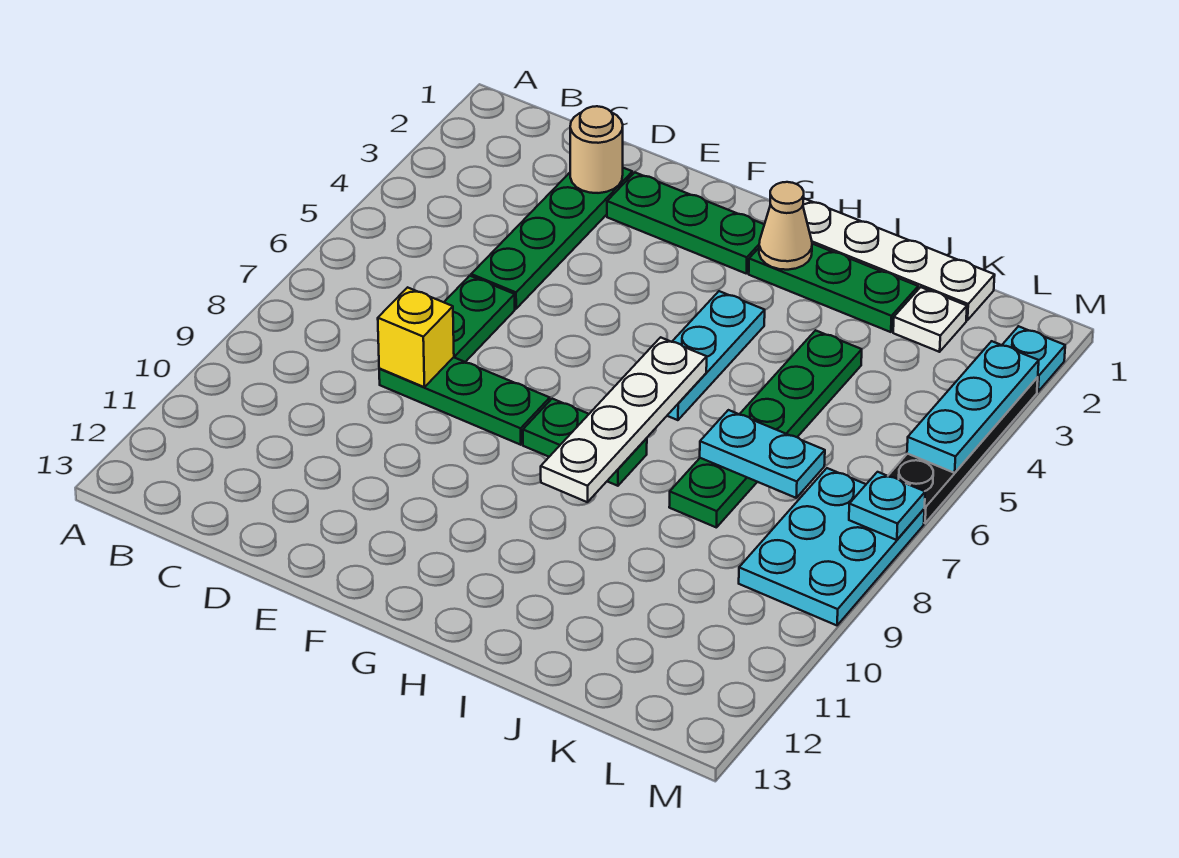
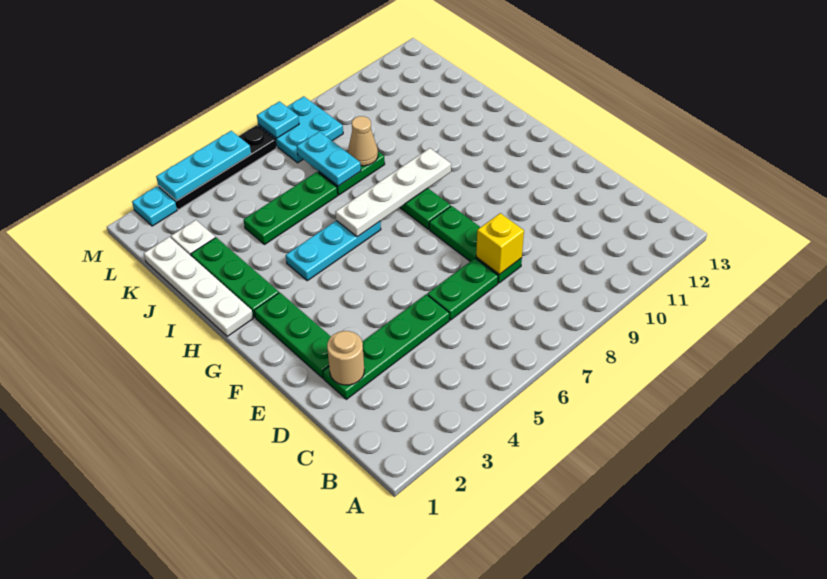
tan 1x1 cone [759,182,812,270] -> tan 1x1 cone moved to [348,116,378,166]
cyan 2x3 plate [739,468,924,625] -> cyan 2x2 plate [258,96,343,163]

